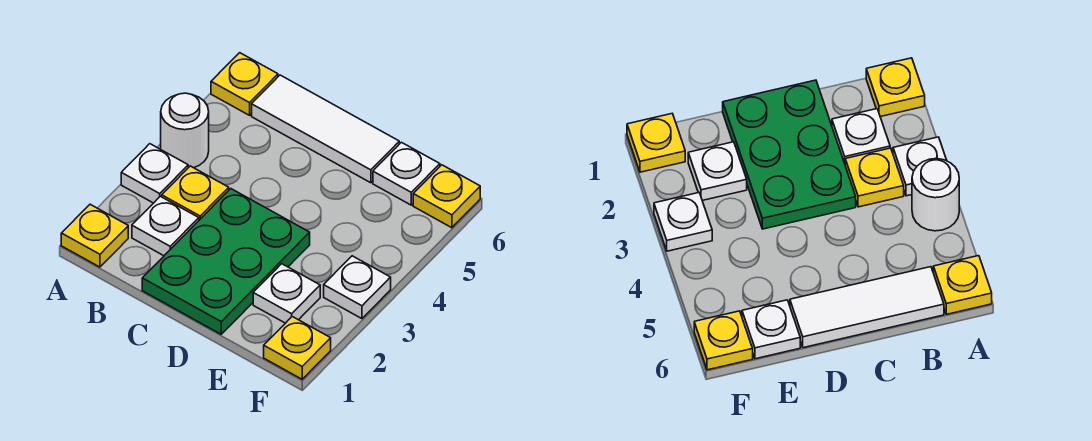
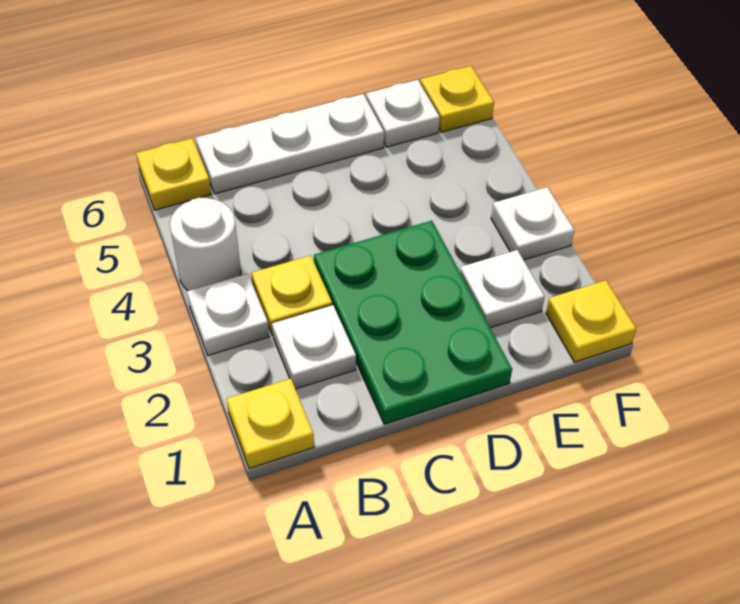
white 1x3 tile [252,75,399,183] -> white 1x3 plate [196,94,384,194]

